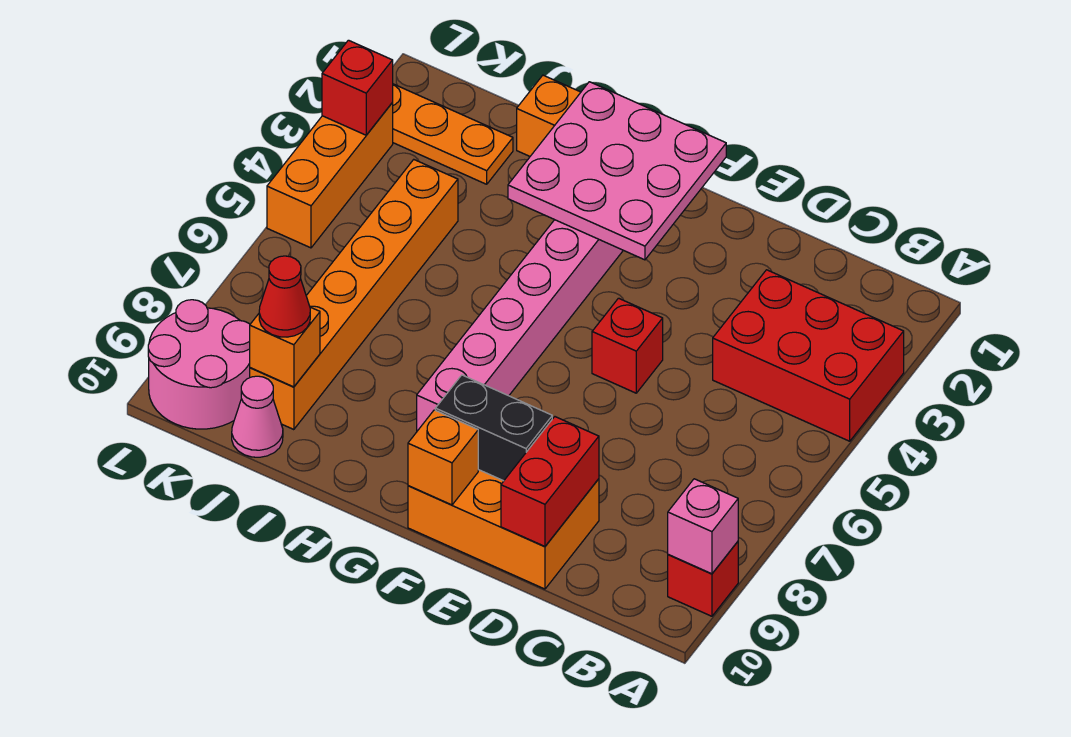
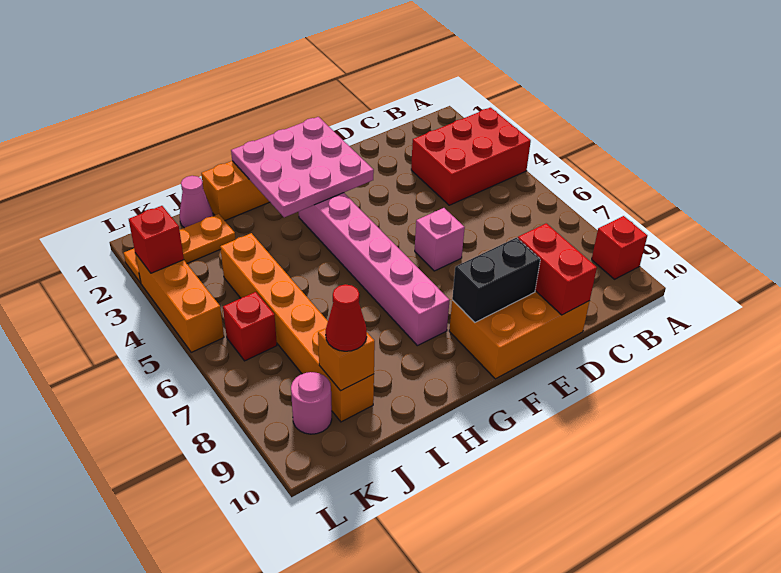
pink 1x1 brick [668,479,738,574] -> pink 1x1 brick moved to [415,208,465,271]
red 1x1 brick [592,298,663,393] -> red 1x1 brick moved to [223,292,277,361]
orange 1x1 brick [408,410,478,505] -> none
pink 1x1 cone [232,376,283,457] -> pink 1x1 cone moved to [180,176,213,228]
pink 2x2 round brick [148,300,250,429] -> pink 1x1 round brick [291,372,332,434]

